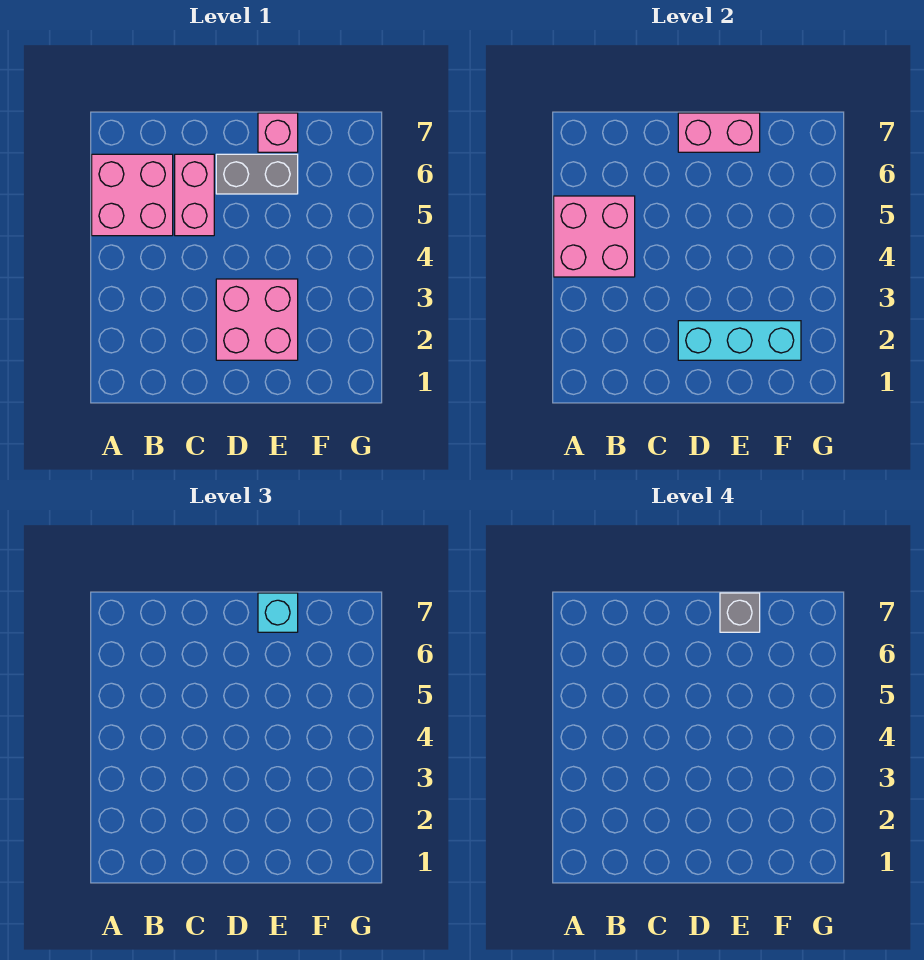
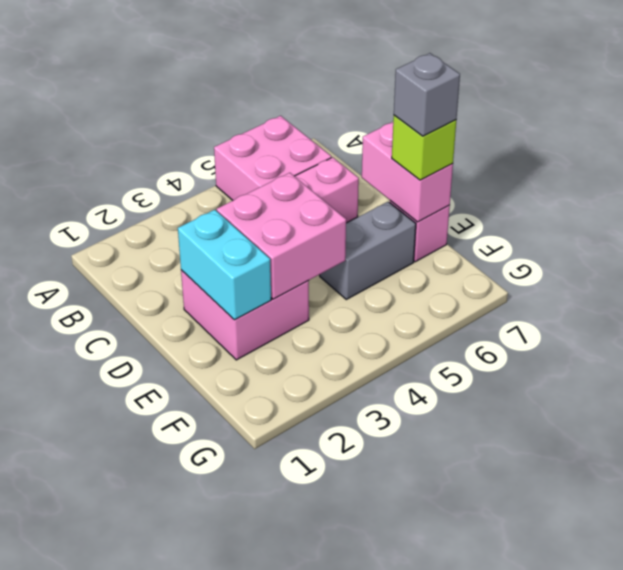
pink 2x2 brick [554,196,635,277] -> pink 2x2 brick moved to [217,173,346,299]
cyan 1x3 brick [678,321,801,360] -> cyan 1x2 brick [178,210,271,320]
grey 1x2 brick [216,154,298,194] -> grey 1x2 brick turned to [320,202,416,299]
cyan 1x1 brick [258,593,298,632] -> lime 1x1 brick [392,115,456,180]

